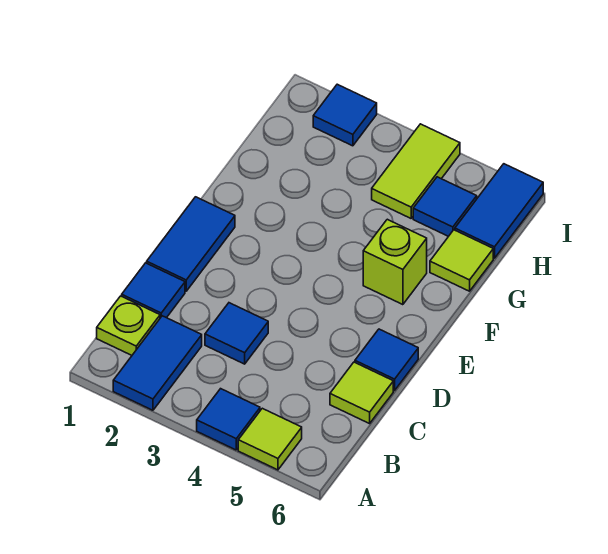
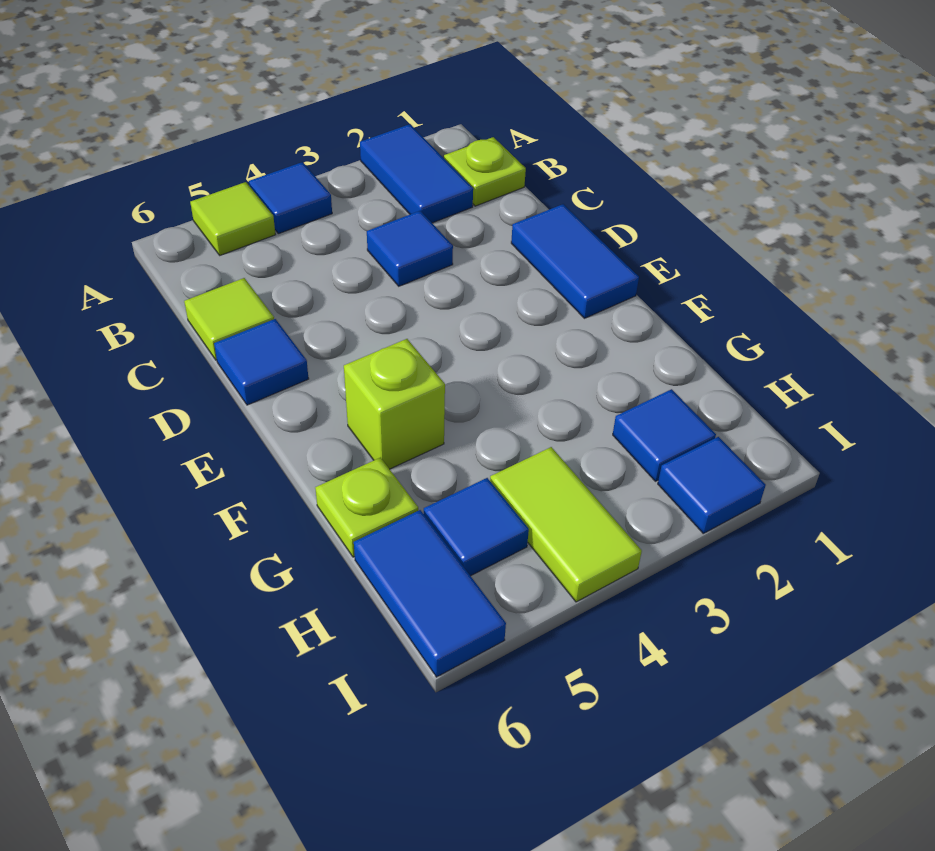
blue 1x1 tile [122,263,185,318] -> blue 1x1 tile moved to [613,389,716,481]
lime 1x1 tile [430,230,493,291] -> lime 1x1 plate [315,458,418,557]

